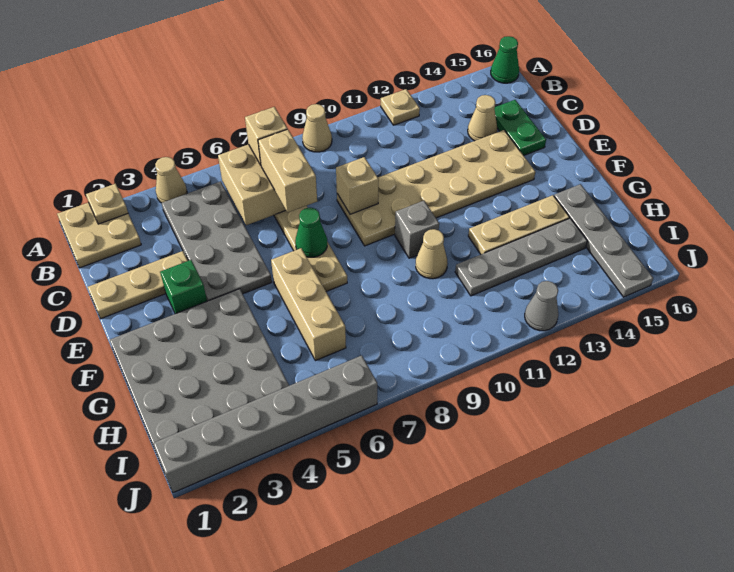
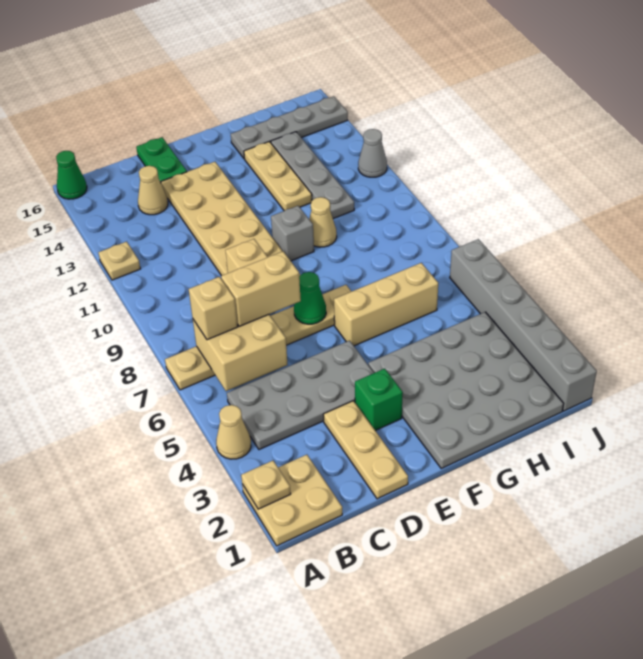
tan 1x1 cone [302,104,332,152] -> none
green 1x2 plate [494,100,546,156] -> green 1x2 plate turned to [136,137,187,182]

